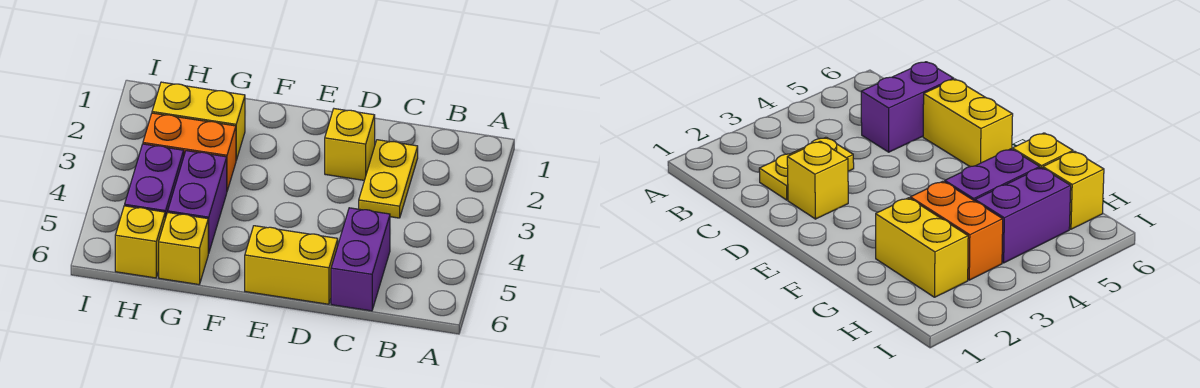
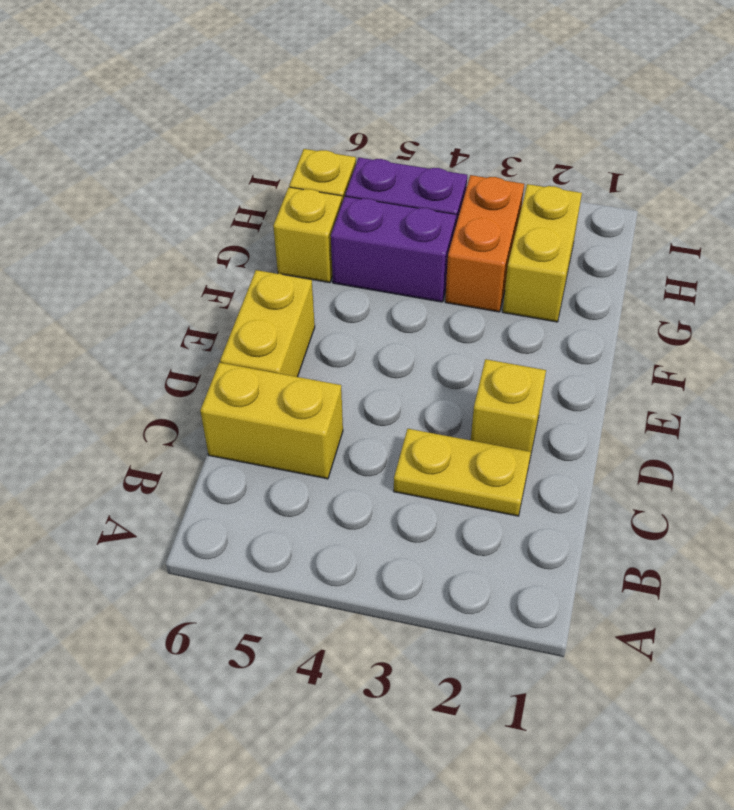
purple 1x2 brick [331,208,390,311] -> yellow 1x2 brick [200,363,343,479]

